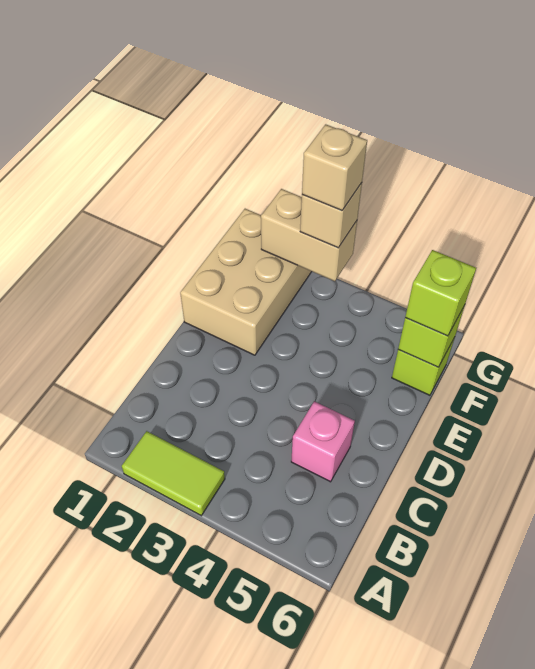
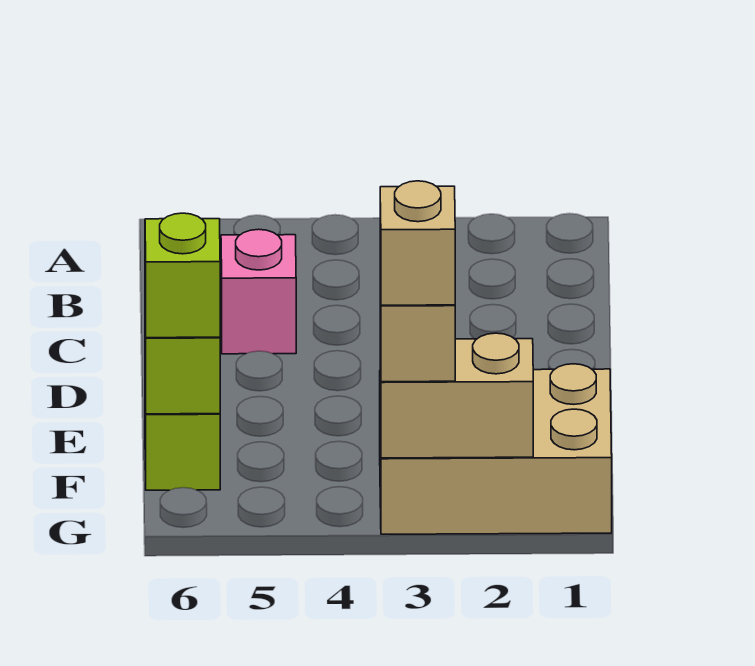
lime 1x2 tile [122,431,225,516] -> none
tan 2x3 brick [180,209,312,355] -> tan 2x3 brick turned to [380,364,612,534]

